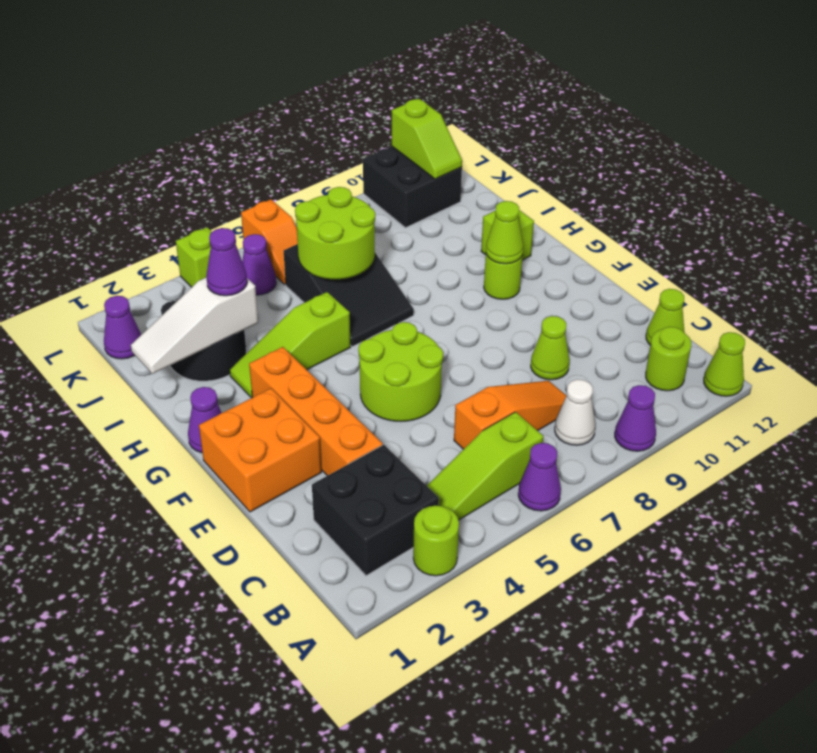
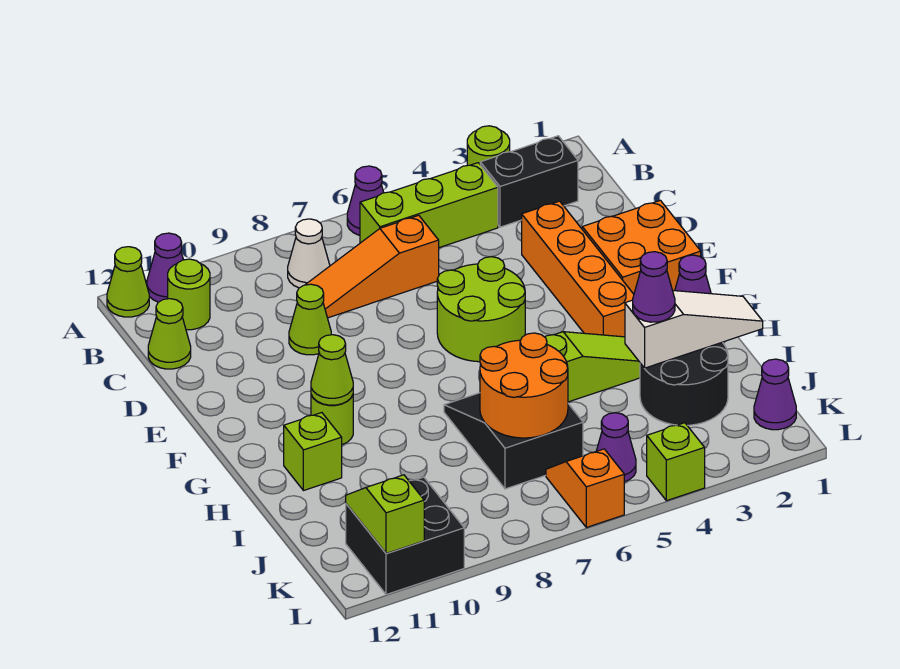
purple 1x1 cone [615,385,656,451] -> purple 1x1 cone moved to [147,233,183,302]
black 2x2 brick [312,445,439,576] -> black 1x2 brick [480,136,578,227]
lime 1x3 slope [427,412,543,520] -> lime 1x3 brick [360,163,498,248]
lime 2x2 round brick [295,187,375,279] -> orange 2x2 round brick [480,333,568,438]

